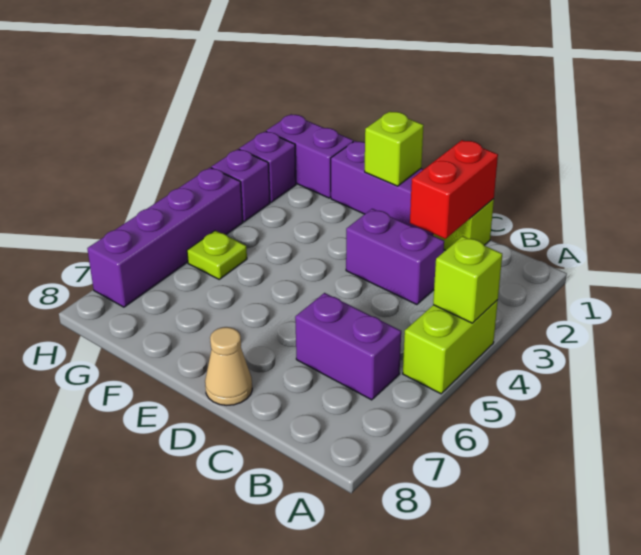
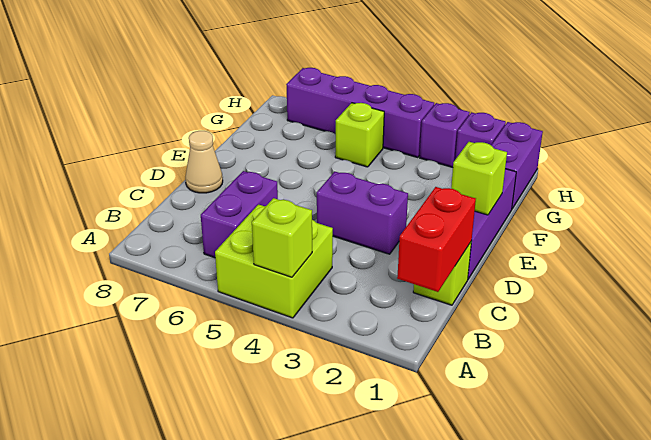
lime 1x2 brick [403,300,498,394] -> lime 2x2 brick [215,205,333,318]
red 1x2 brick [410,140,498,239] -> red 1x2 brick turned to [397,187,476,292]
purple 1x2 brick [346,209,444,305] -> purple 1x2 brick turned to [317,172,408,254]
lime 1x1 plate [187,230,247,279] -> lime 1x1 brick [335,103,384,167]

